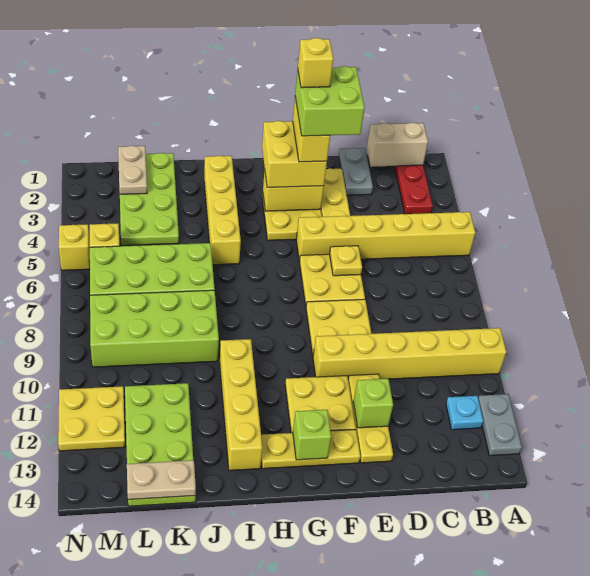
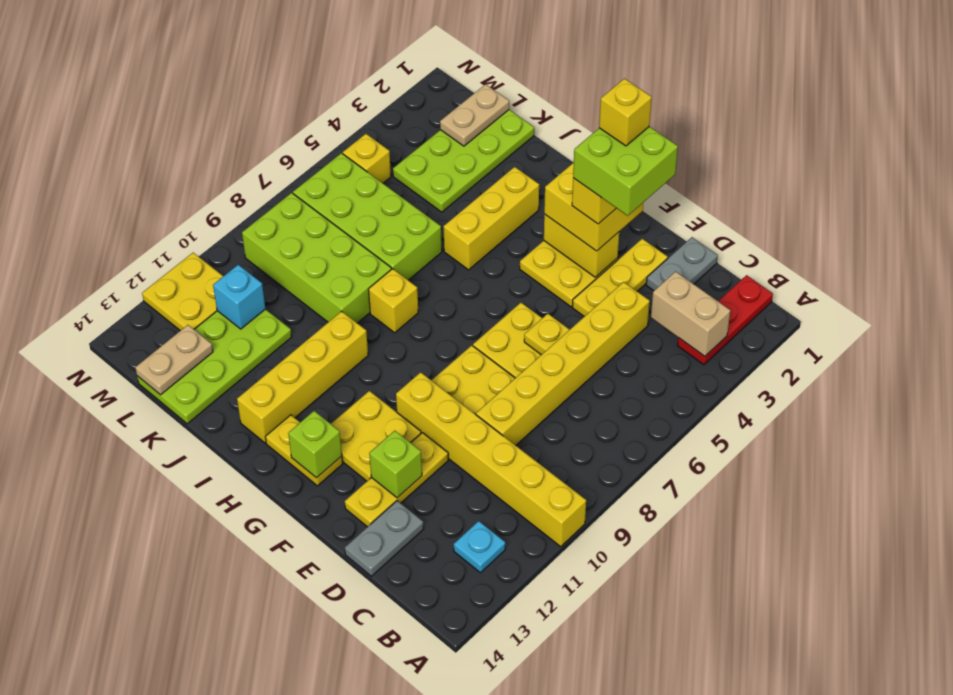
yellow 1x6 brick [296,212,475,261] -> yellow 1x6 brick turned to [476,282,650,445]
grey 1x2 plate [478,394,522,456] -> grey 1x2 plate moved to [345,501,424,576]
tan 1x2 brick [367,123,428,167] -> tan 1x2 brick moved to [651,272,730,356]
yellow 1x3 plate [261,430,360,469] -> yellow 1x2 plate [265,415,343,486]
yellow 1x4 brick [204,156,241,265] -> yellow 1x3 brick [443,167,539,270]
tan 1x2 plate [127,460,196,500] -> tan 1x2 plate turned to [135,325,213,395]
none -> cyan 1x1 brick [213,265,265,329]
yellow 1x1 brick [59,224,90,270] -> yellow 1x1 brick moved to [369,269,418,333]

